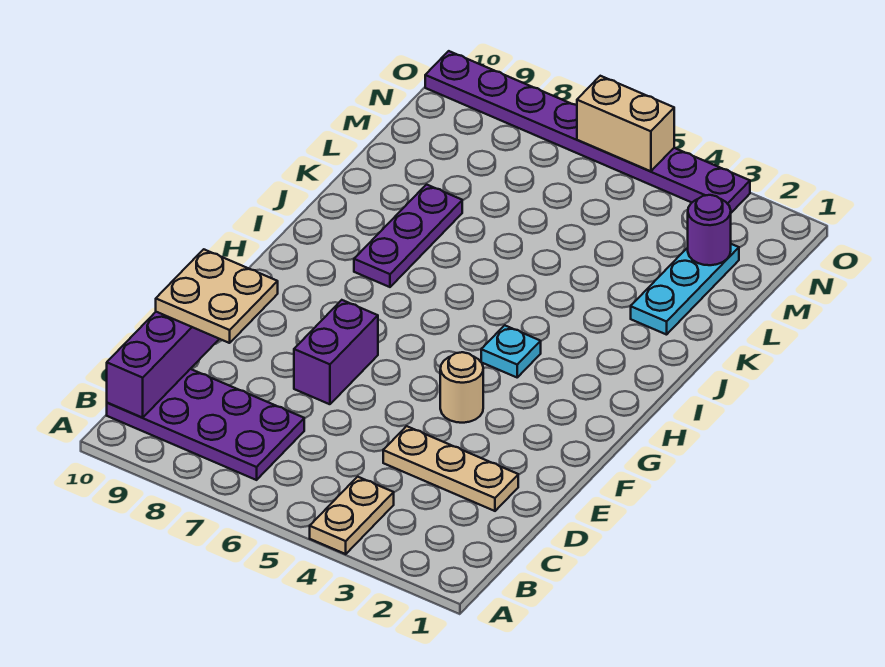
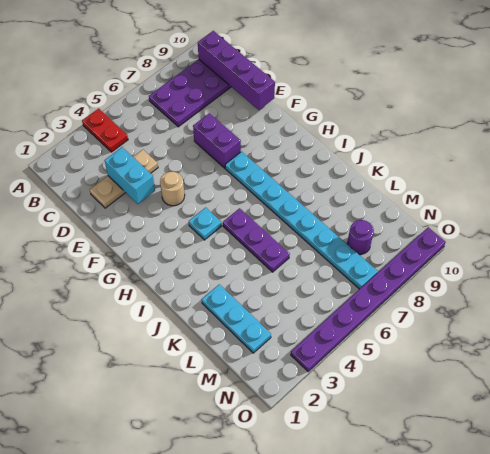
tan 1x2 plate [310,477,394,554] -> red 1x2 plate [82,108,128,152]
none -> cyan 1x2 brick [105,147,155,204]
tan 2x2 plate [156,249,278,343] -> none
none -> cyan 1x8 plate [225,152,378,289]
purple 1x3 plate [354,185,462,287] -> purple 1x3 plate moved to [223,208,290,272]
purple 1x1 round brick [688,195,731,265] -> purple 1x1 round brick moved to [347,220,374,255]
tan 1x2 brick [577,76,674,171] -> none

